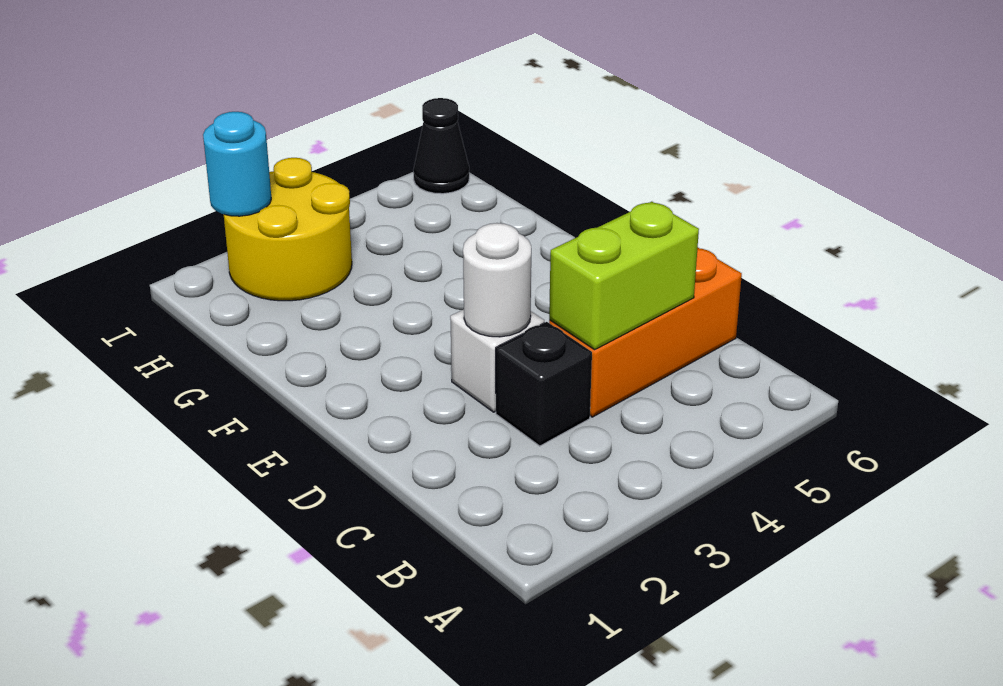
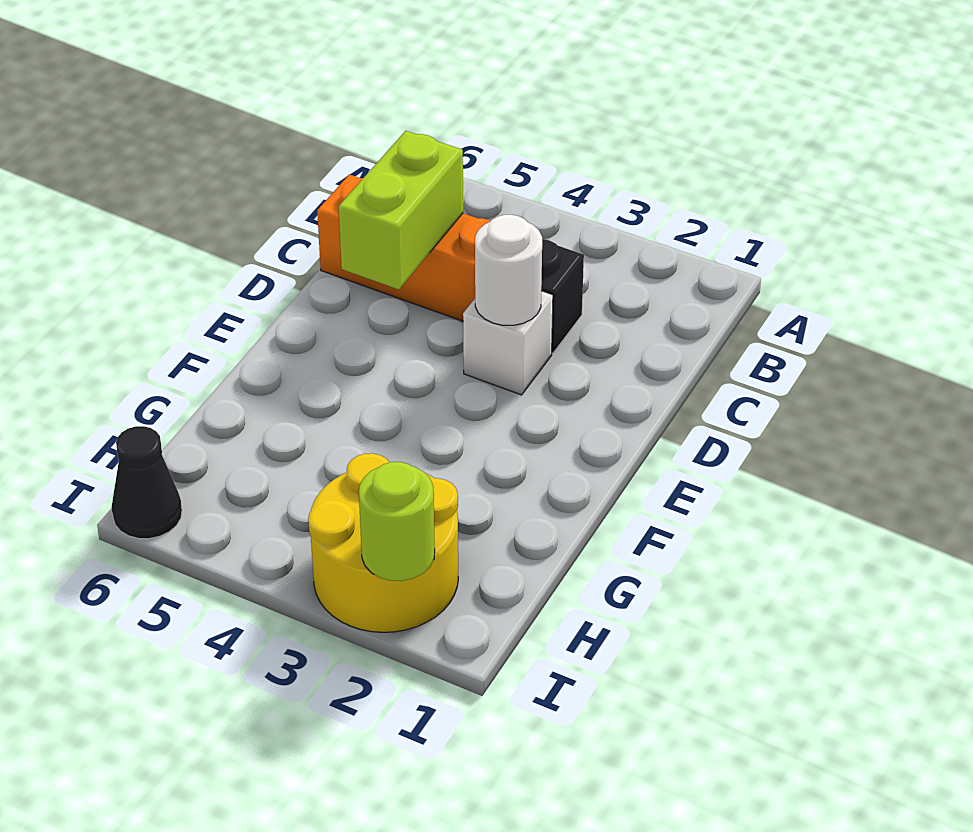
lime 1x2 brick [549,202,699,350] -> lime 1x2 brick turned to [339,131,463,290]
cyan 1x1 round brick [203,112,271,216] -> lime 1x1 round brick [359,462,435,581]

